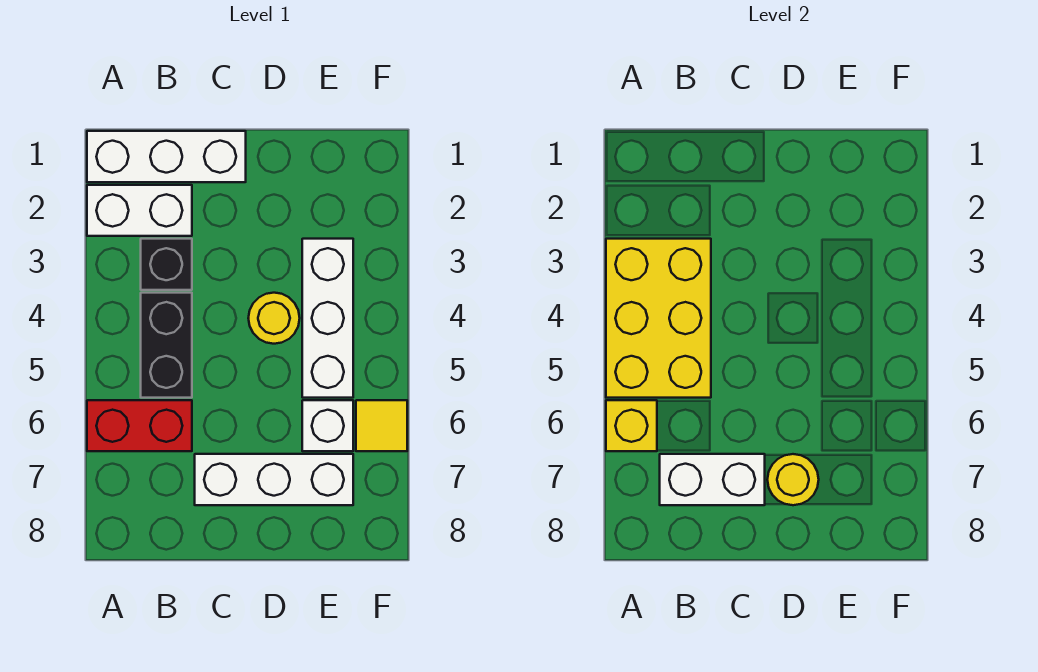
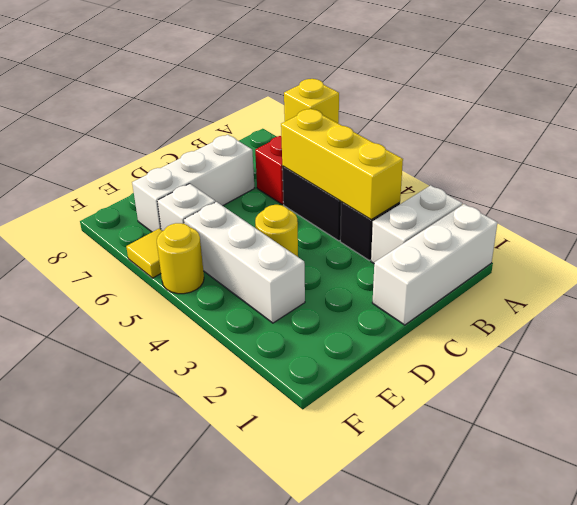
yellow 2x3 brick [606,239,711,398] -> yellow 1x3 brick [281,109,403,219]
white 1x2 brick [660,454,765,505] -> none
yellow 1x1 round brick [767,454,819,505] -> yellow 1x1 round brick moved to [157,223,204,294]

